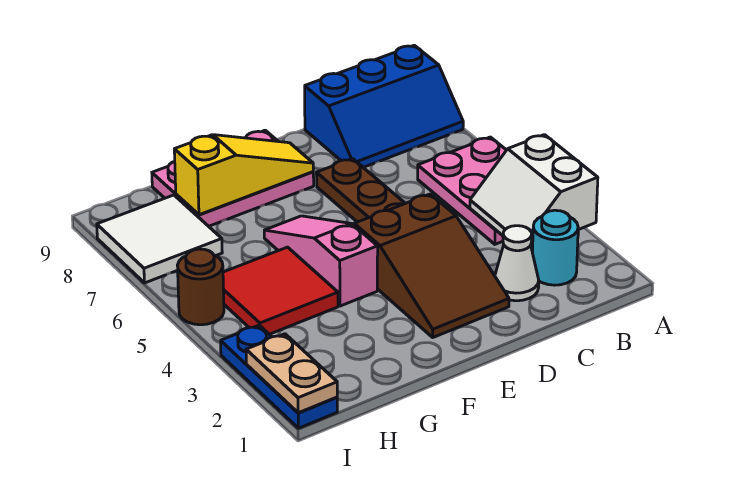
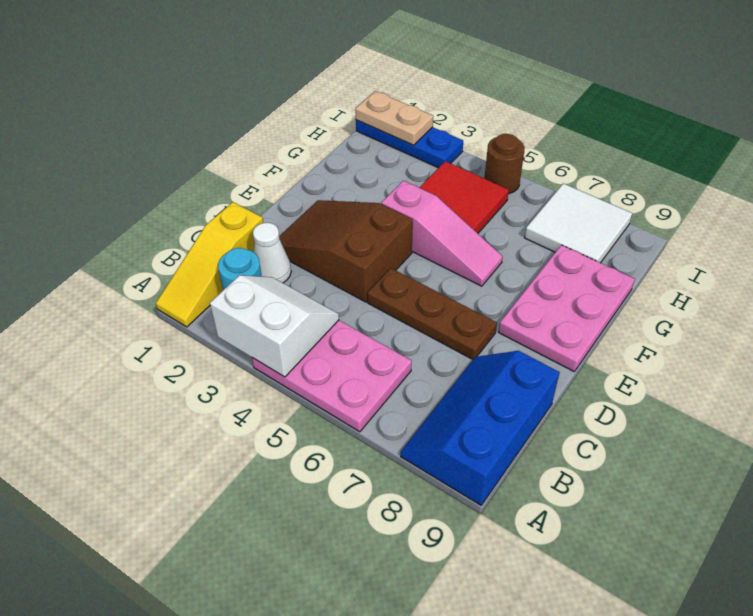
yellow 1x3 slope [174,135,313,215] -> yellow 1x3 slope moved to [156,202,263,327]

